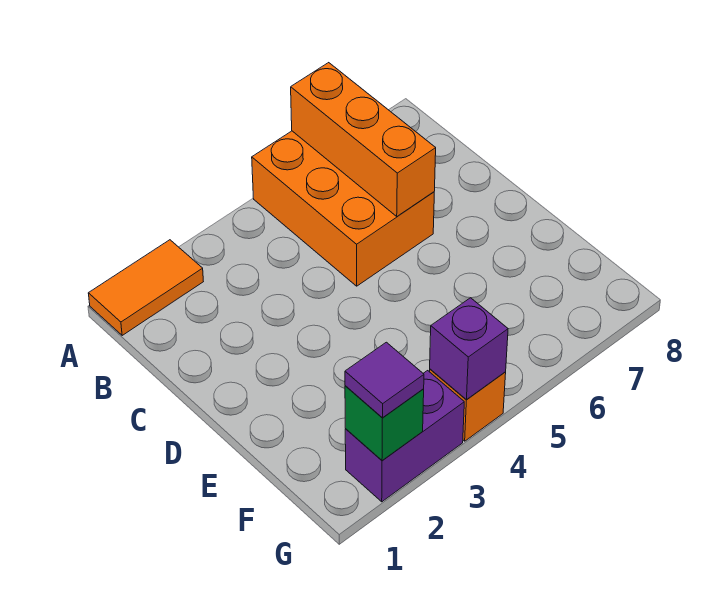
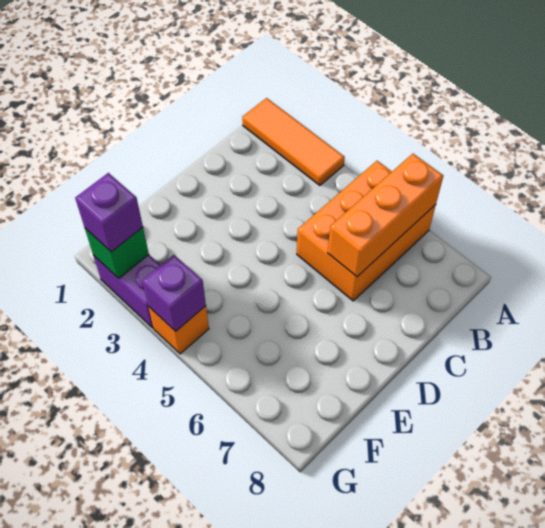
orange 1x2 tile [88,240,203,335] -> orange 1x3 tile [242,98,345,185]
purple 1x1 tile [345,342,424,418] -> purple 1x1 brick [75,173,143,252]

